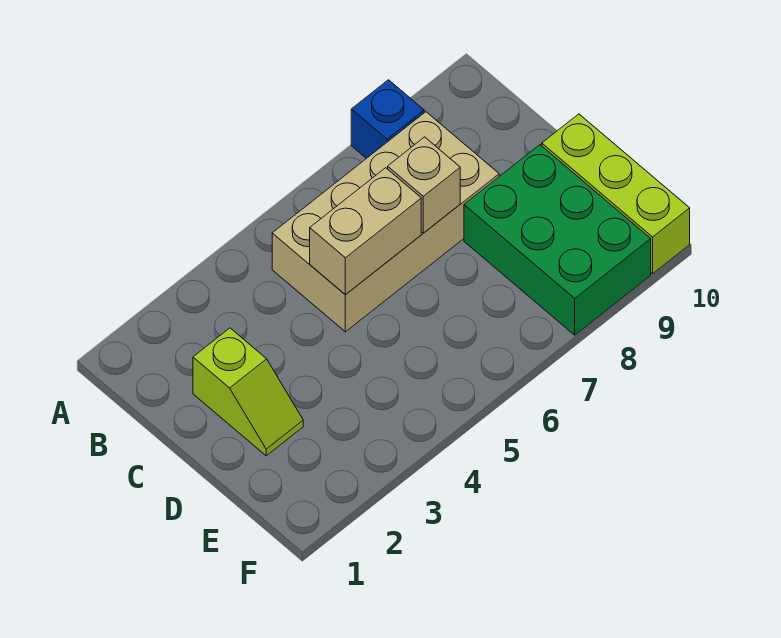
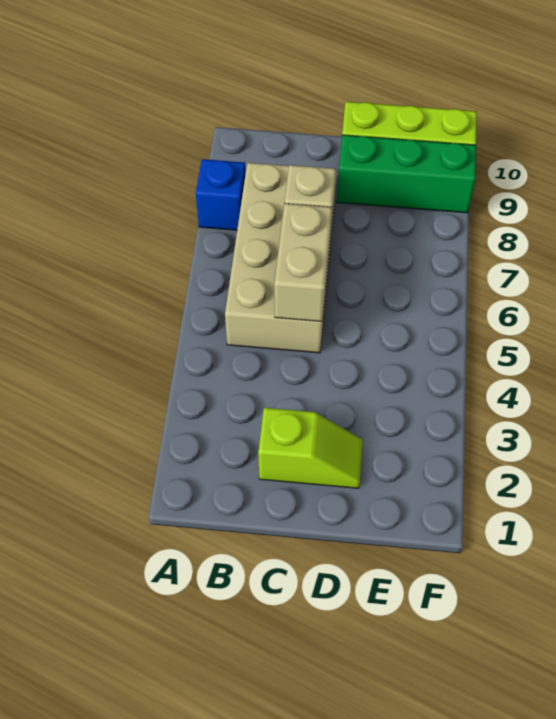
green 2x3 brick [464,145,651,335] -> green 1x3 brick [337,135,476,213]

